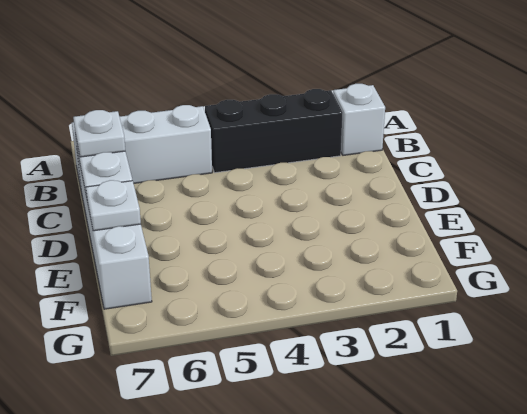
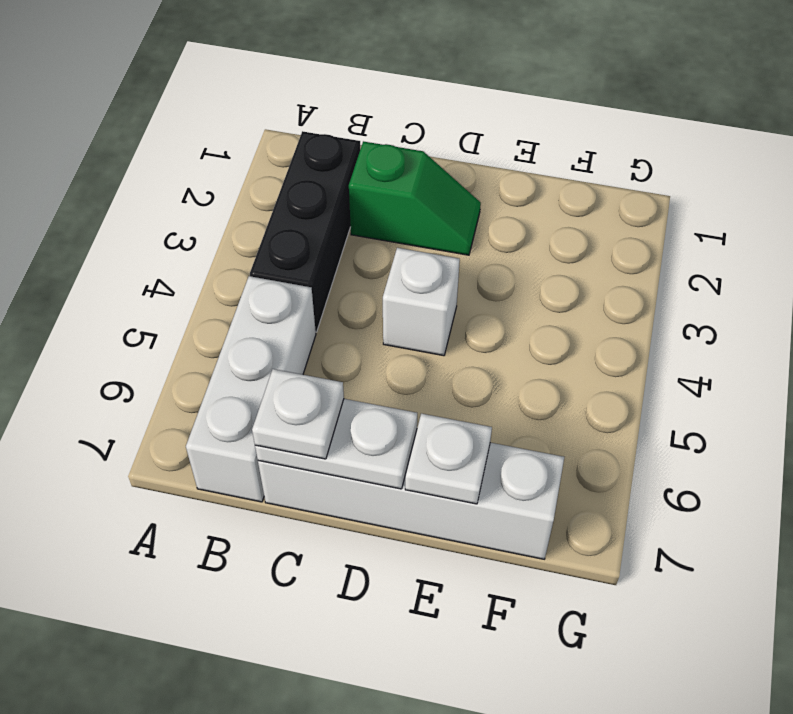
white 1x1 brick [333,84,385,155] -> white 1x1 brick moved to [383,248,460,356]
none -> green 1x2 slope [349,141,481,255]

